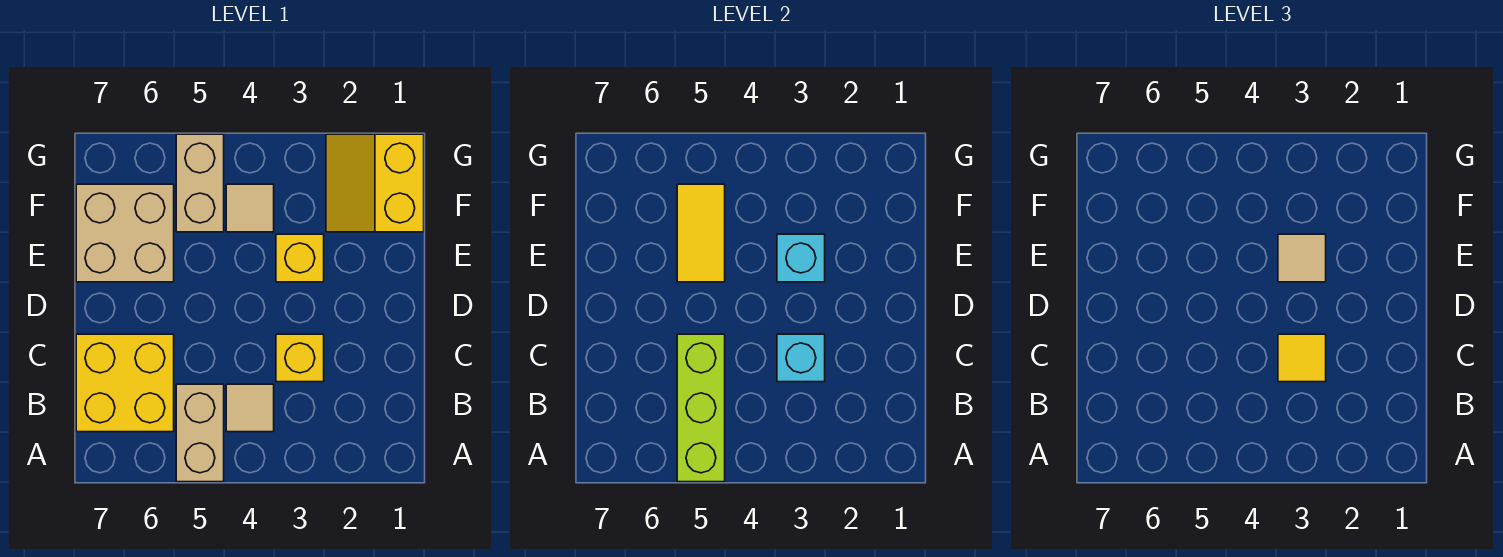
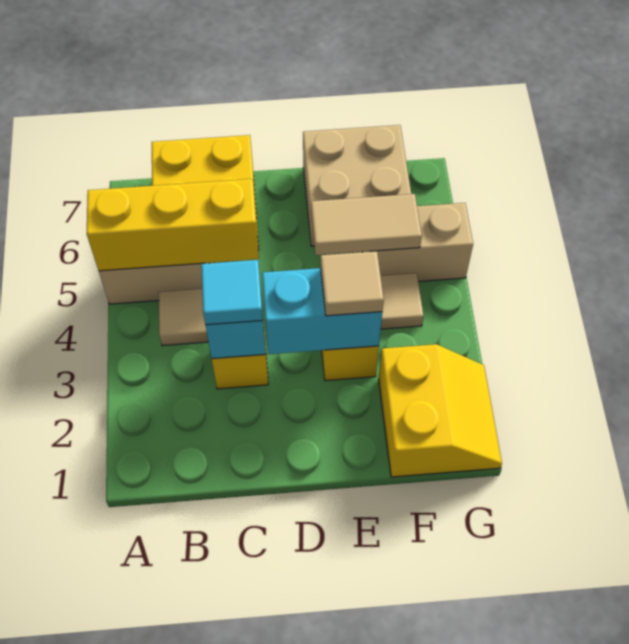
lime 1x3 brick [677,334,725,482] -> yellow 1x3 brick [87,179,259,271]
yellow 1x1 tile [1278,334,1326,382] -> cyan 1x1 tile [201,260,263,325]
cyan 1x1 brick [777,234,825,282] -> cyan 1x2 brick [262,268,382,354]
yellow 1x2 tile [677,184,725,282] -> tan 1x2 tile [311,194,422,255]
yellow 2x2 slope [326,134,424,232] -> yellow 2x2 slope turned to [379,344,502,477]

